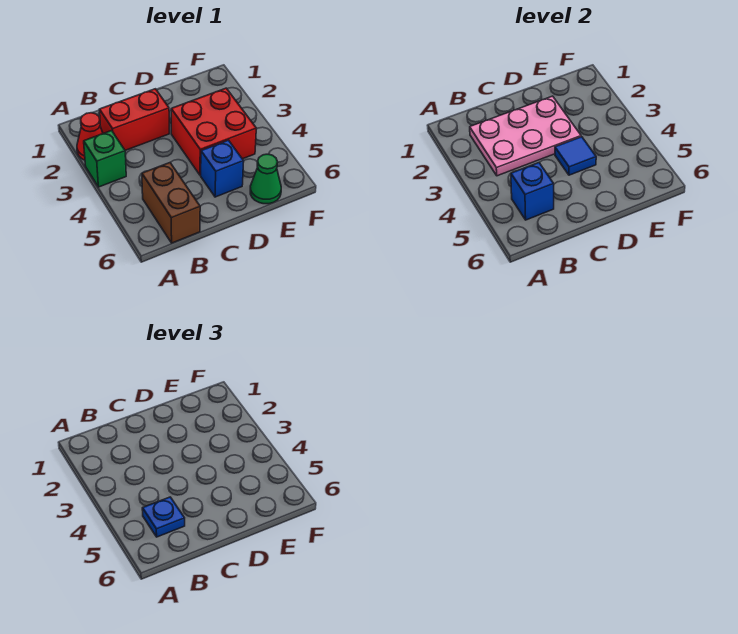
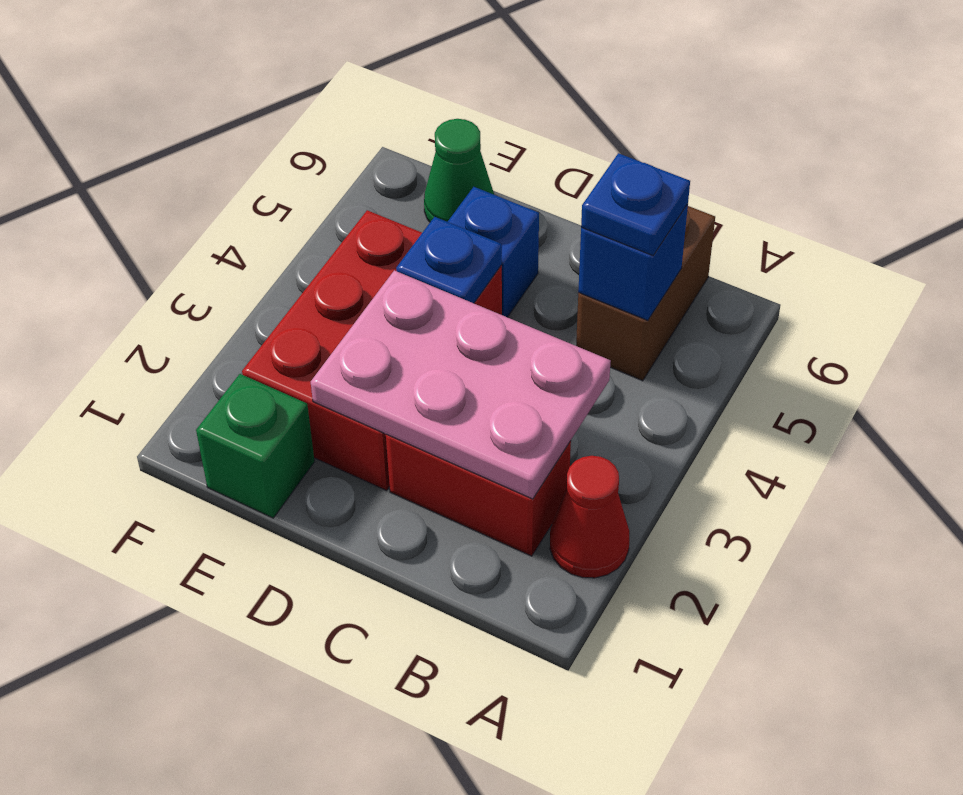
green 1x1 brick [84,130,126,187] -> green 1x1 brick moved to [196,374,315,518]
red 2x2 brick [171,88,256,175] -> red 2x3 brick [242,210,502,490]
blue 1x1 tile [555,137,596,175] -> blue 1x1 plate [396,217,502,303]

